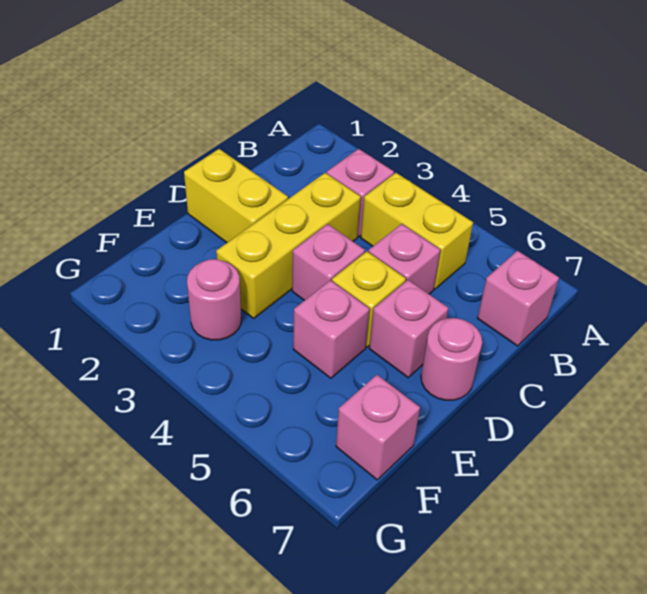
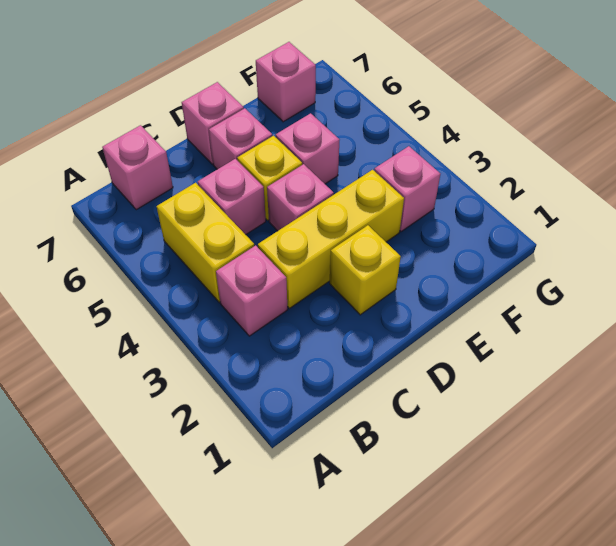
yellow 1x2 brick [184,149,288,243] -> yellow 1x1 brick [330,225,401,315]
pink 1x1 round brick [421,318,482,400] -> pink 1x1 brick [182,82,244,164]
pink 1x1 round brick [187,259,241,340] -> pink 1x1 brick [374,146,440,232]

